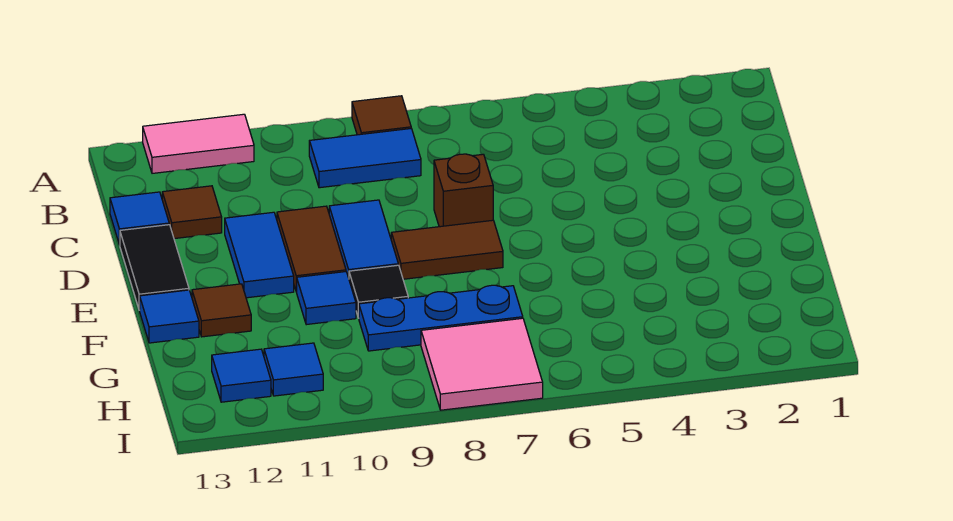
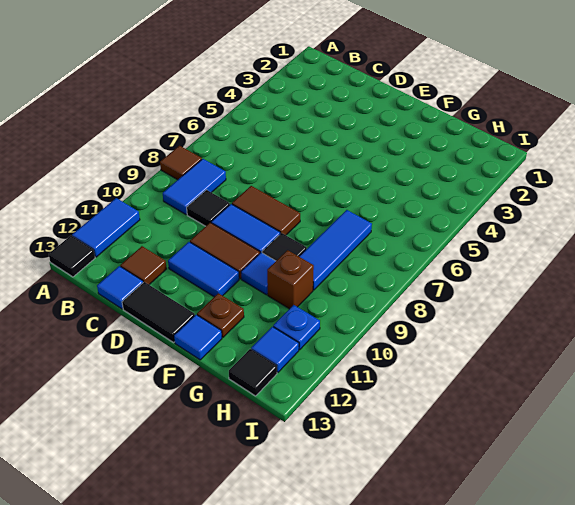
pink 1x2 tile [143,114,254,173] -> blue 1x2 tile [72,198,140,257]
none -> black 1x1 tile [49,236,95,277]
none -> black 1x1 tile [187,190,230,226]
brown 1x1 brick [434,154,493,227] -> brown 1x1 brick moved to [267,250,314,309]
brown 1x2 tile [391,220,503,279] -> brown 1x2 tile turned to [232,186,300,235]
brown 1x1 tile [192,284,251,337] -> brown 1x1 plate [197,293,244,337]
blue 1x3 plate [359,285,523,351] -> blue 1x3 tile [299,210,372,290]
pink 2x2 tile [421,318,543,410] -> none
blue 1x1 tile [264,343,323,396] -> blue 1x1 plate [273,305,320,350]
none -> black 1x1 tile [229,349,277,396]

